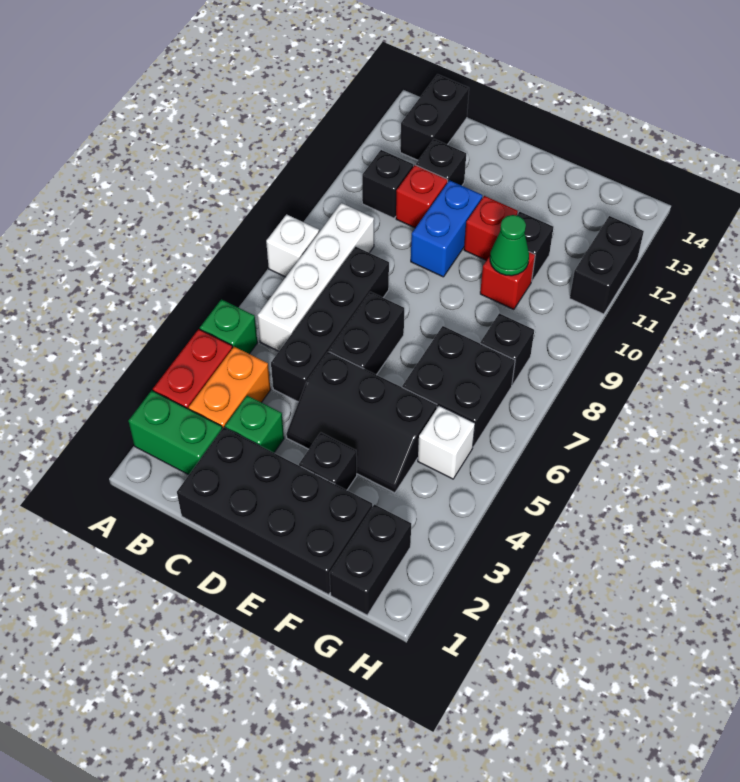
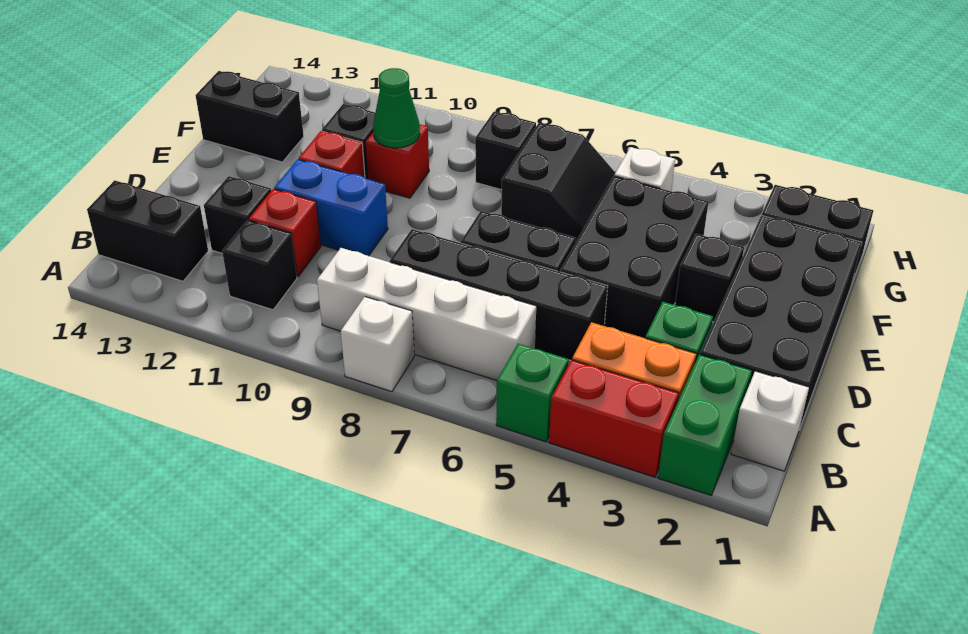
none -> white 1x1 brick [731,371,809,471]
black 2x3 slope [287,352,437,493] -> black 2x3 brick [560,176,708,338]
black 2x2 brick [402,326,515,447] -> black 2x2 slope [501,123,615,243]
black 1x2 brick [570,216,644,314] -> black 1x2 brick moved to [196,71,304,162]

